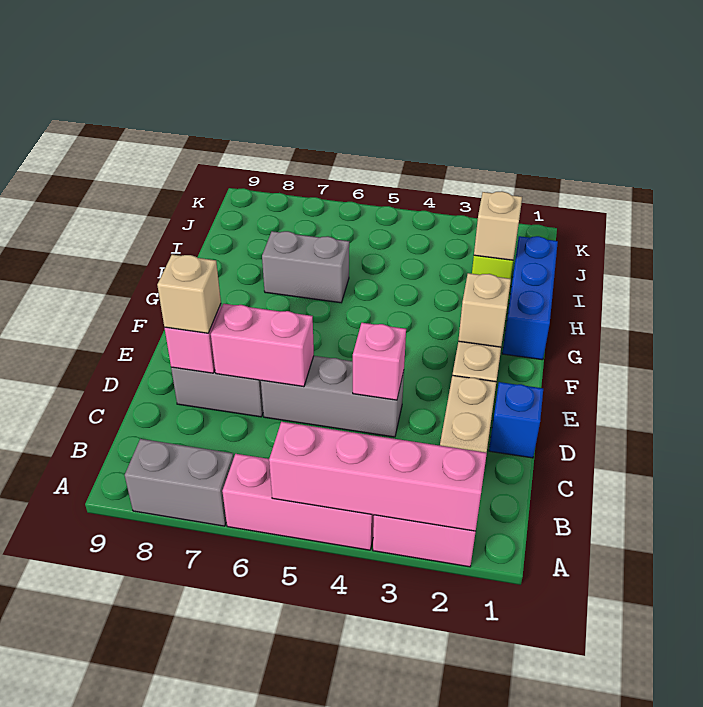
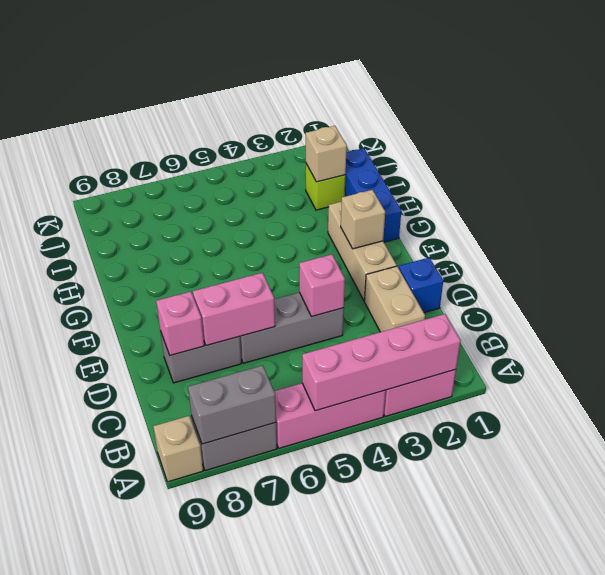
tan 1x1 brick [157,255,221,333] -> tan 1x1 brick moved to [153,416,203,482]
grey 1x2 brick [262,231,349,303] -> grey 1x2 brick moved to [188,365,276,444]

